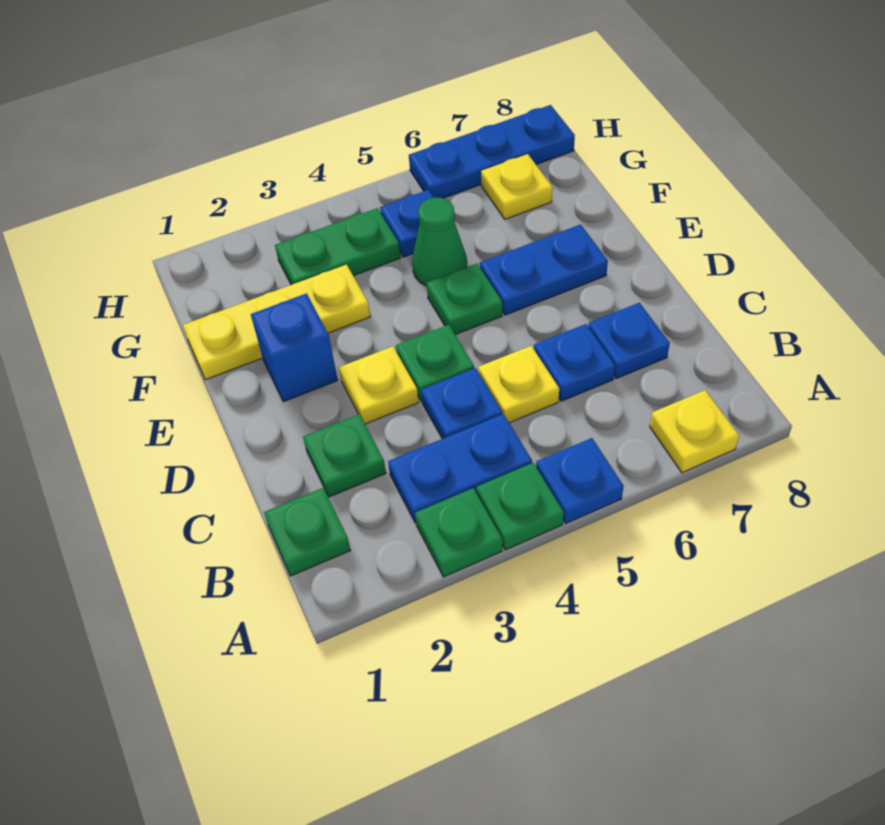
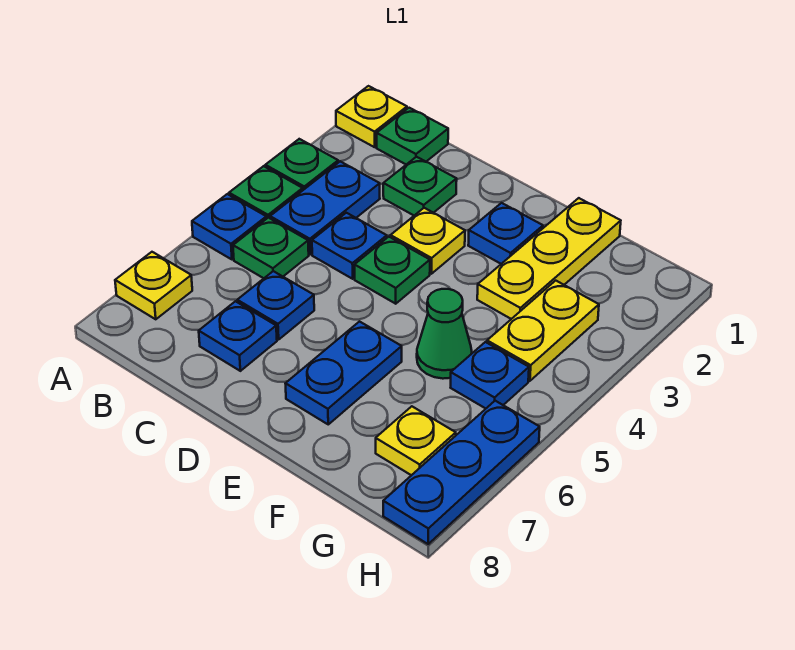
yellow 1x1 plate [478,346,559,423] -> yellow 1x1 plate moved to [336,86,407,147]
blue 1x1 brick [251,293,338,402] -> blue 1x1 plate [468,203,543,264]
green 1x1 plate [427,264,502,335] -> green 1x1 plate moved to [233,218,309,278]
green 1x2 plate [275,208,401,285] -> yellow 1x2 plate [487,281,599,381]

